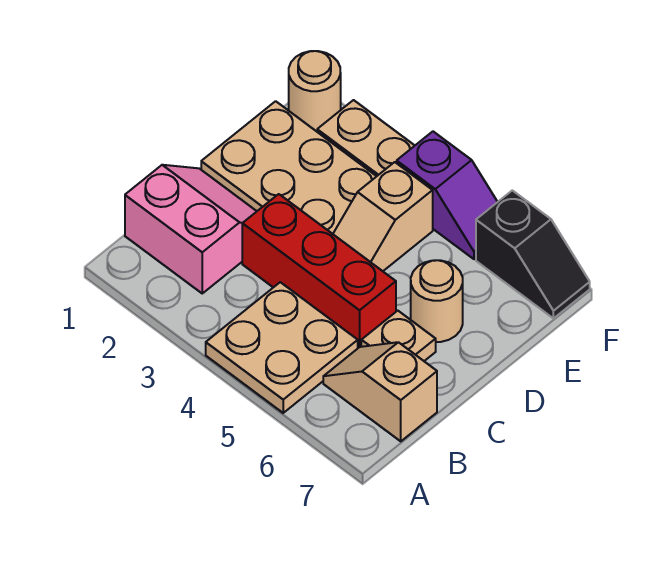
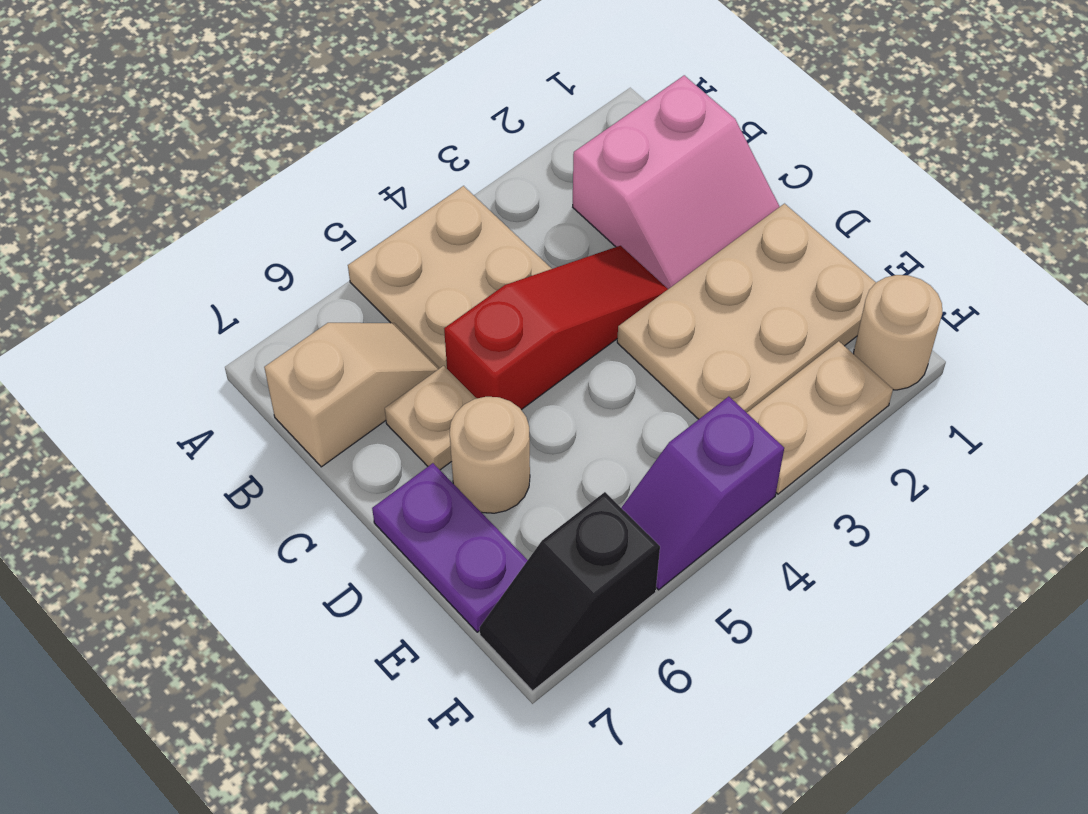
red 1x3 brick [242,194,396,348] -> red 1x3 slope [444,246,668,410]
tan 1x2 slope [333,162,433,271] -> none
none -> purple 1x2 plate [372,463,528,632]

